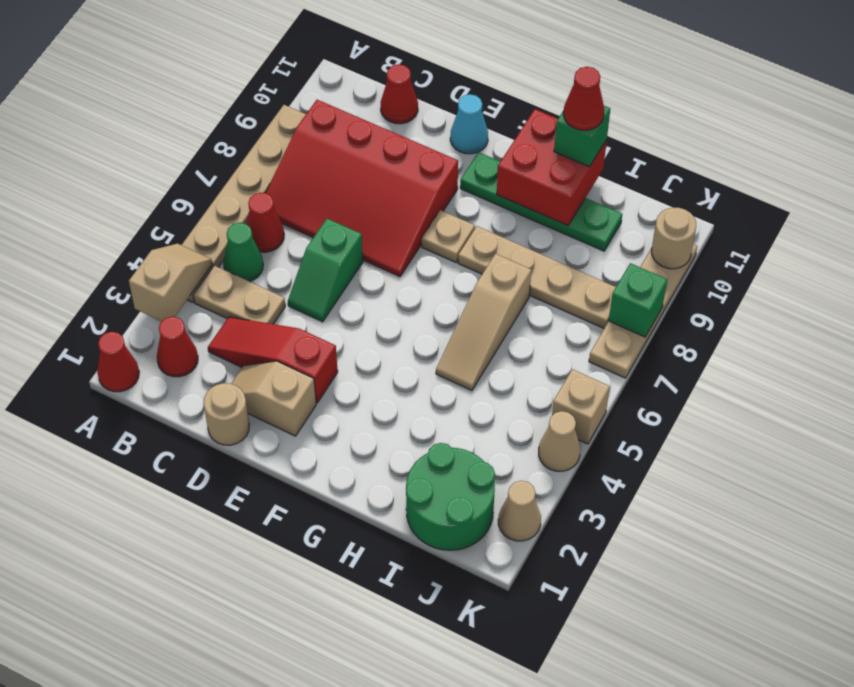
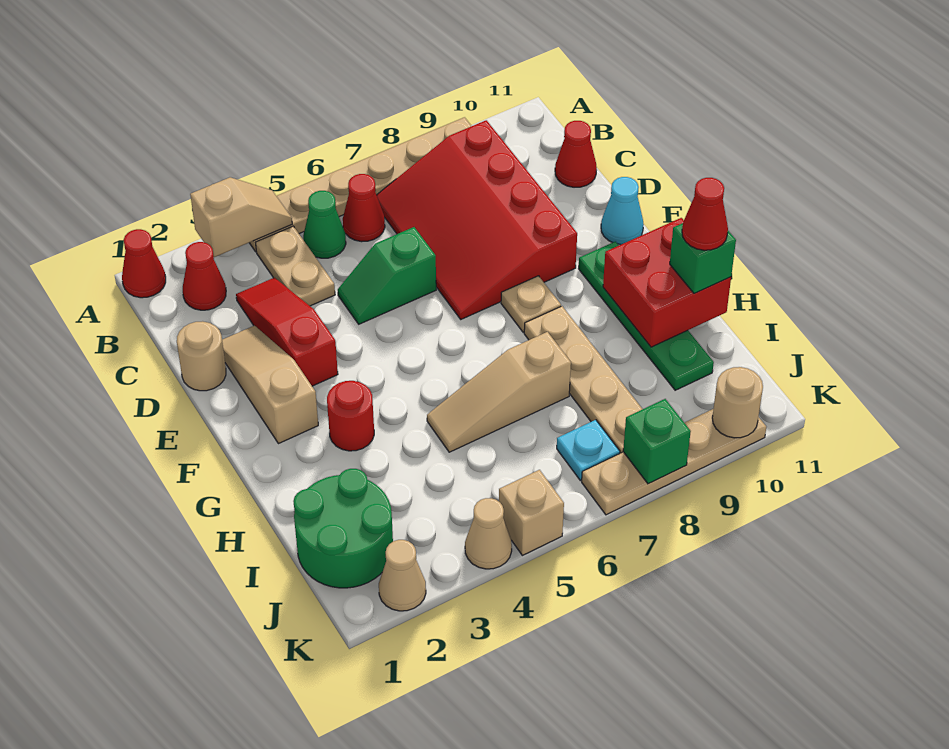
tan 1x2 slope [231,361,316,436] -> tan 1x3 slope [222,326,318,444]
none -> red 1x1 round brick [327,381,374,451]
none -> cyan 1x1 plate [557,420,620,481]

